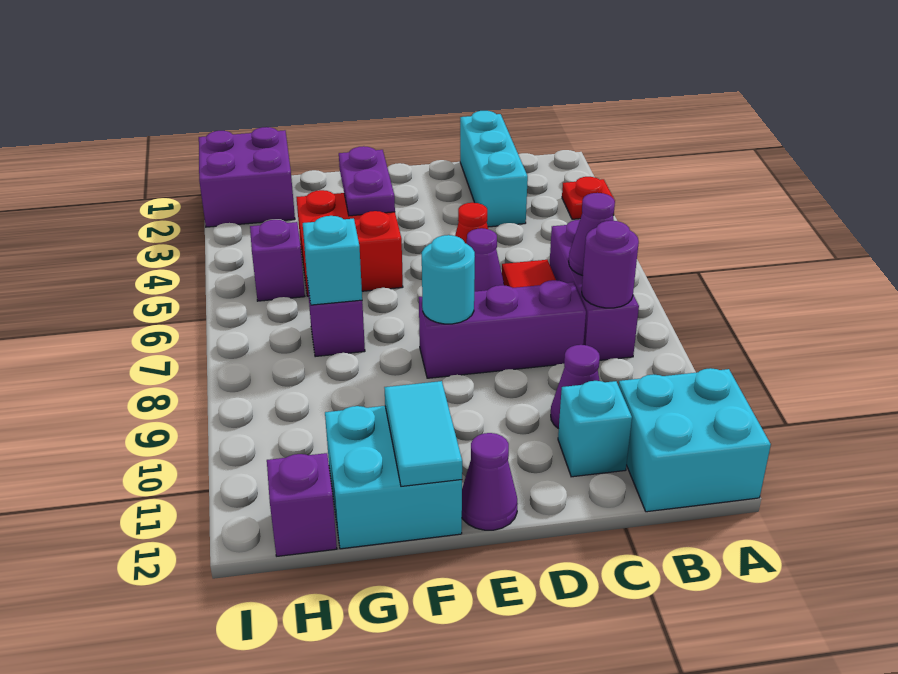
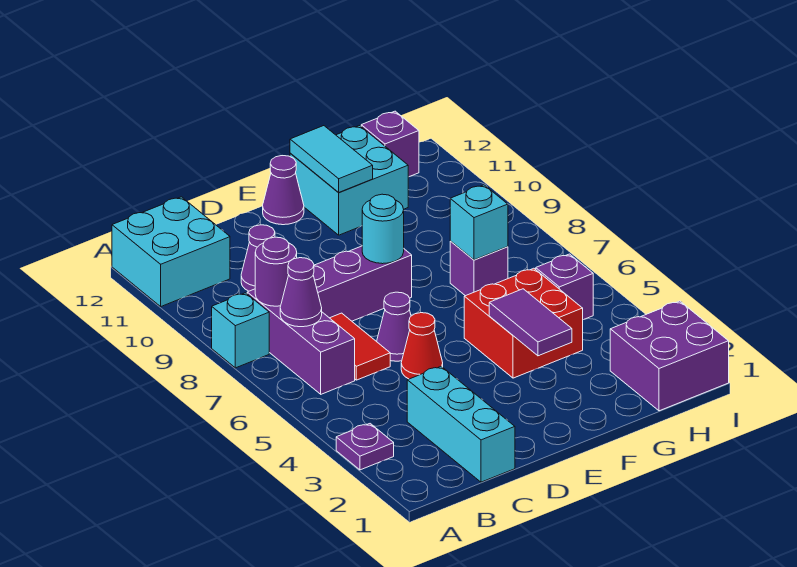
red 1x1 plate [562,177,614,219] -> purple 1x1 plate [336,424,394,470]
cyan 1x1 brick [558,381,632,477] -> cyan 1x1 brick moved to [212,293,269,368]
purple 1x2 plate [339,146,395,216] -> purple 1x2 tile [489,289,572,356]

